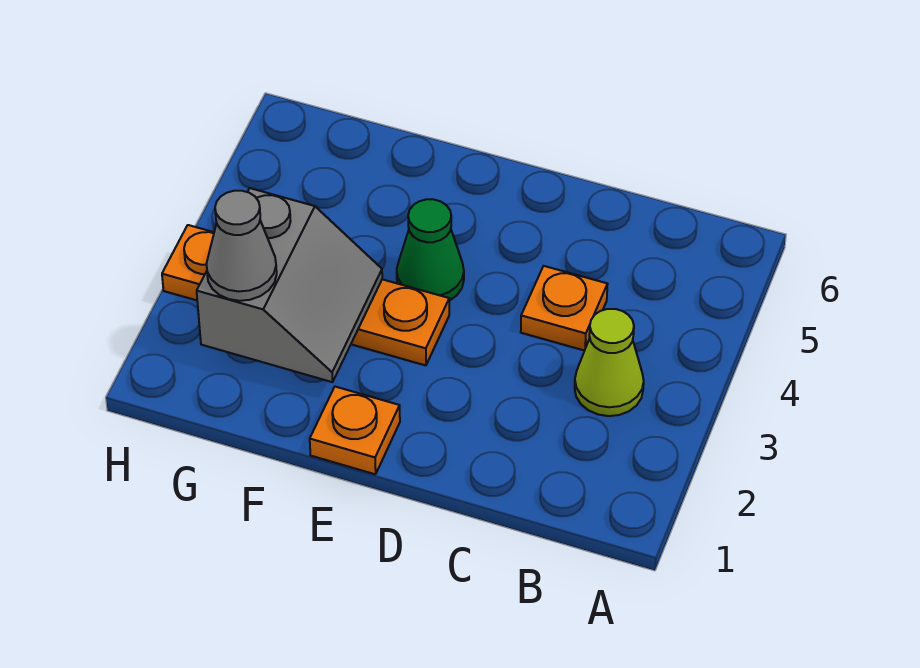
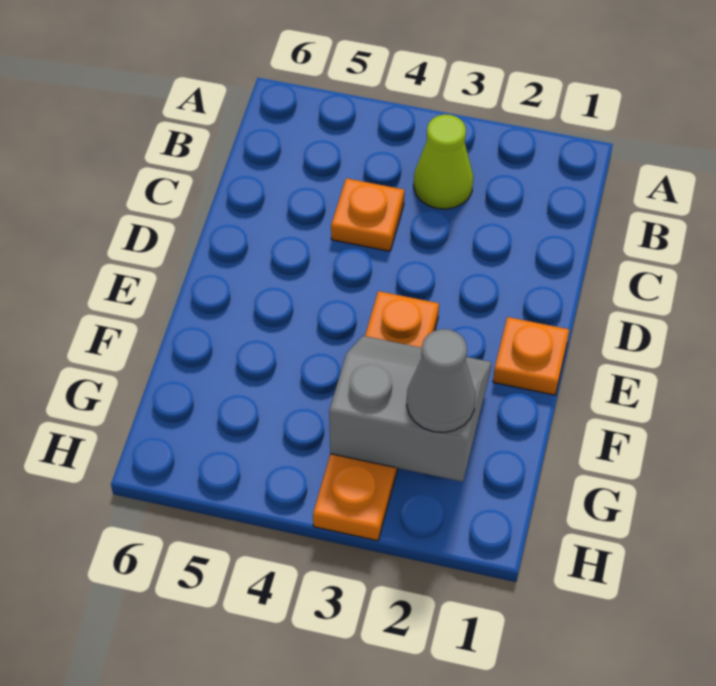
green 1x1 cone [397,199,464,301] -> none

